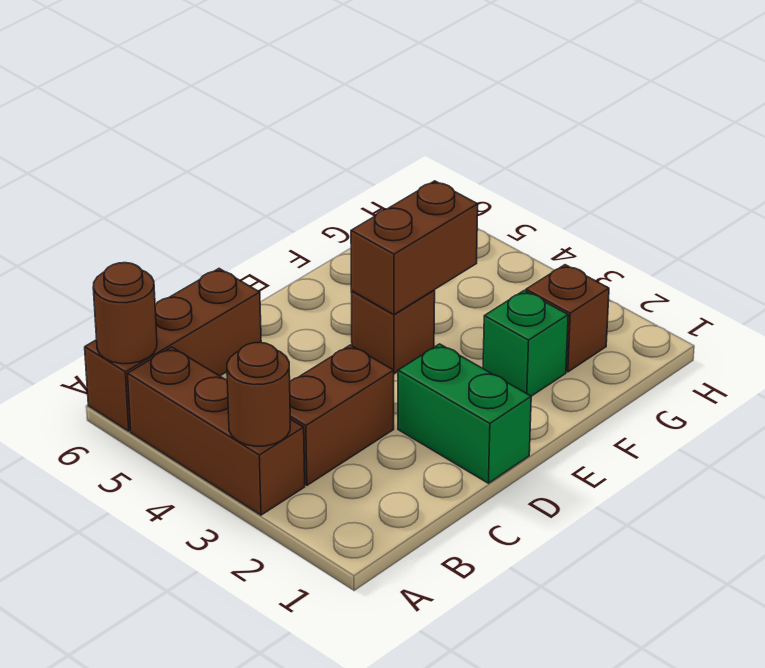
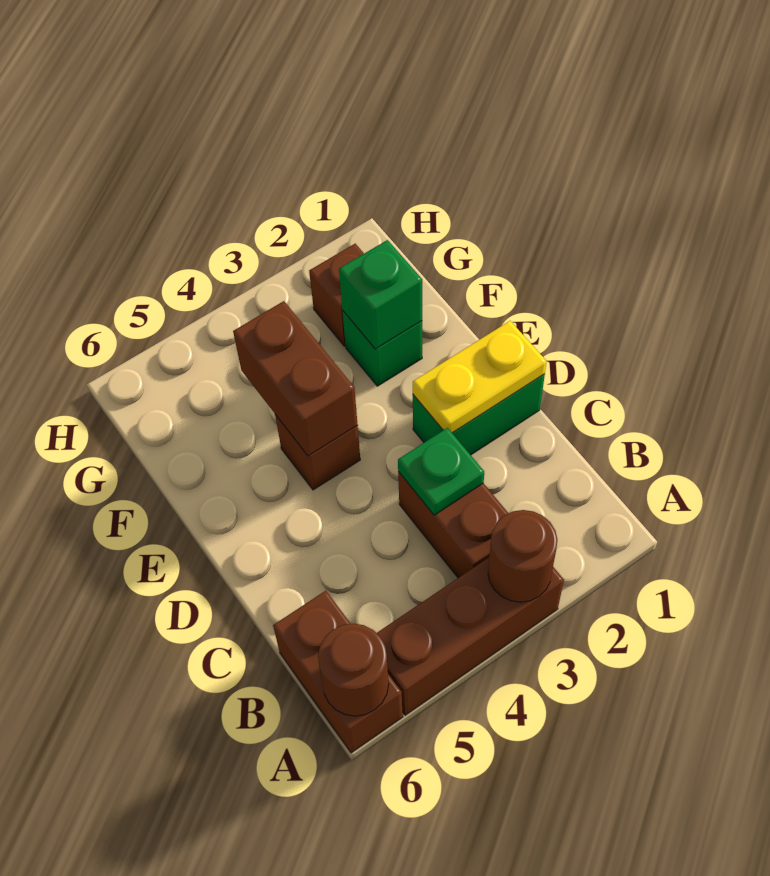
brown 1x3 brick [85,269,261,431] -> brown 1x2 brick [273,591,403,753]
none -> green 1x1 plate [398,428,484,515]
none -> yellow 1x2 plate [413,321,547,433]
none -> green 1x1 brick [339,240,422,349]

